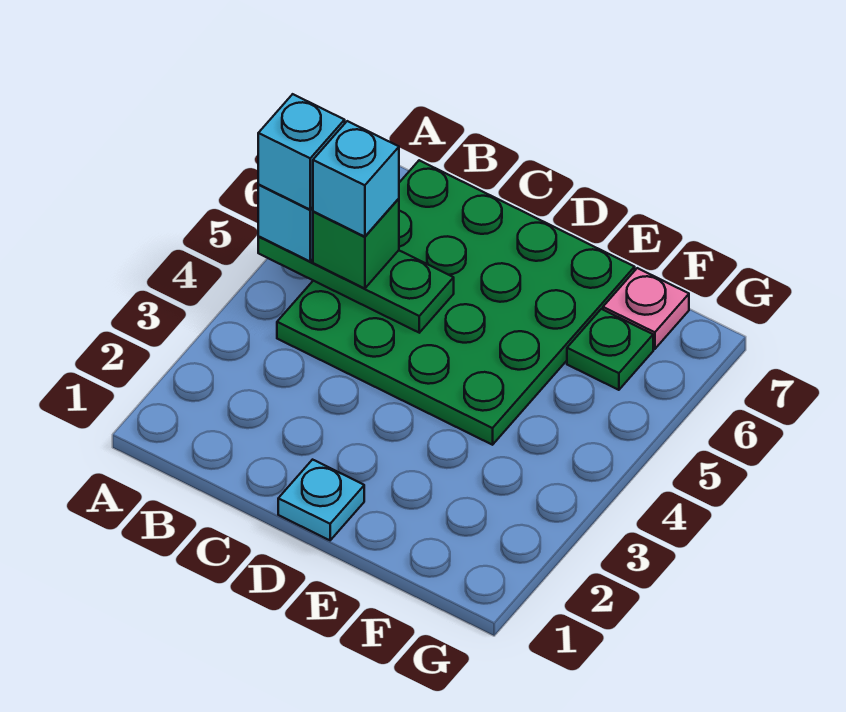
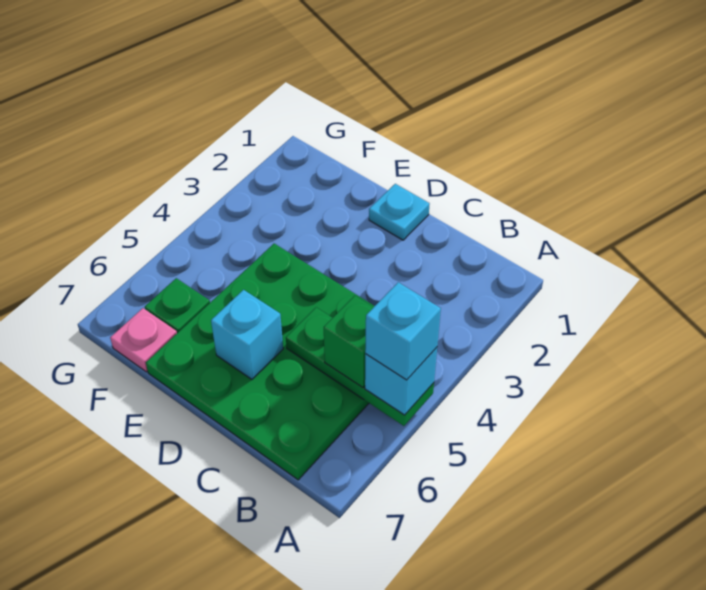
cyan 1x1 brick [313,121,399,237] -> cyan 1x1 brick moved to [211,290,283,379]

